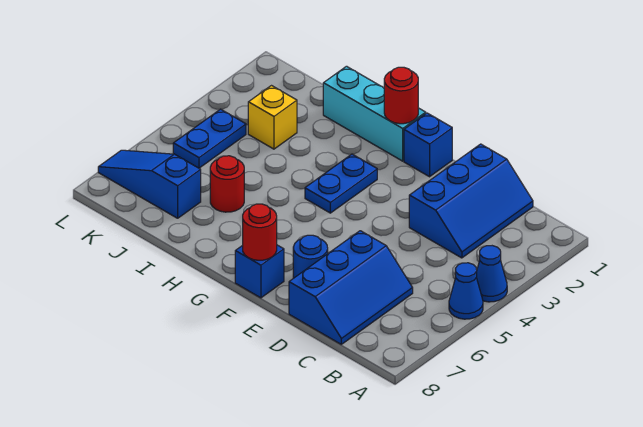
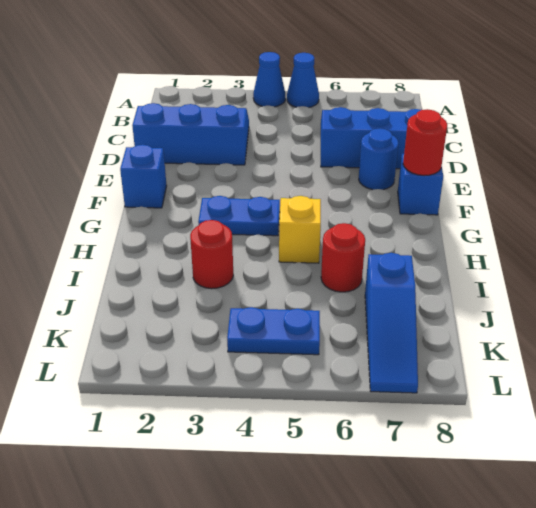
cyan 1x3 brick [323,66,426,161] -> none
red 1x1 round brick [384,67,418,124] -> red 1x1 round brick moved to [190,220,233,289]
yellow 1x1 brick [248,86,297,149] -> yellow 1x1 brick moved to [279,196,321,263]

